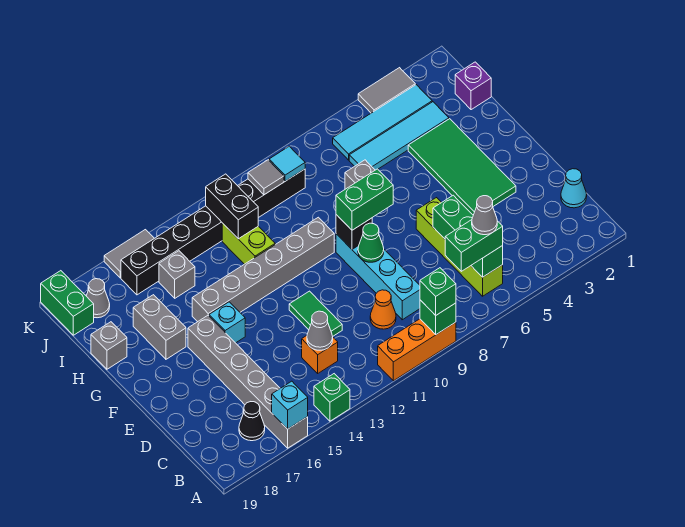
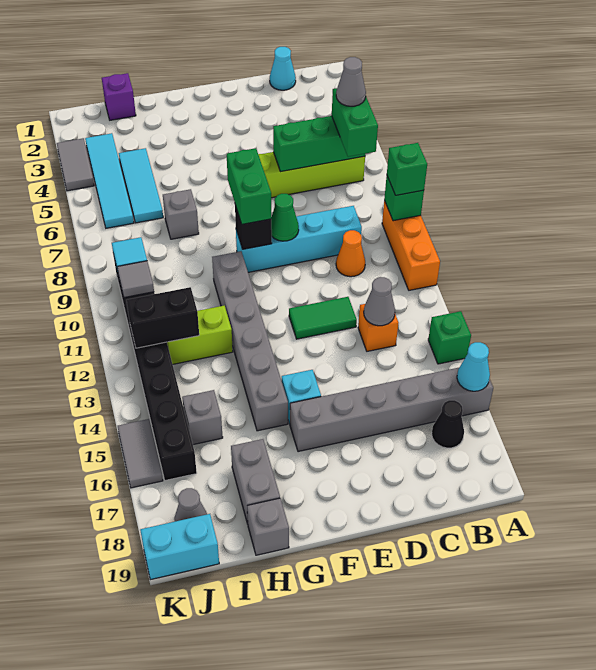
cyan 1x1 brick [272,381,308,429] -> cyan 1x1 cone [457,342,490,391]
green 2x4 tile [408,119,516,215] -> none
grey 1x2 brick [133,295,186,359] -> grey 1x2 brick turned to [231,439,280,524]
cyan 1x4 tile [349,102,449,170] -> cyan 1x3 tile [119,148,163,223]
green 1x2 brick [41,271,94,335] -> cyan 1x2 brick [140,514,219,580]

